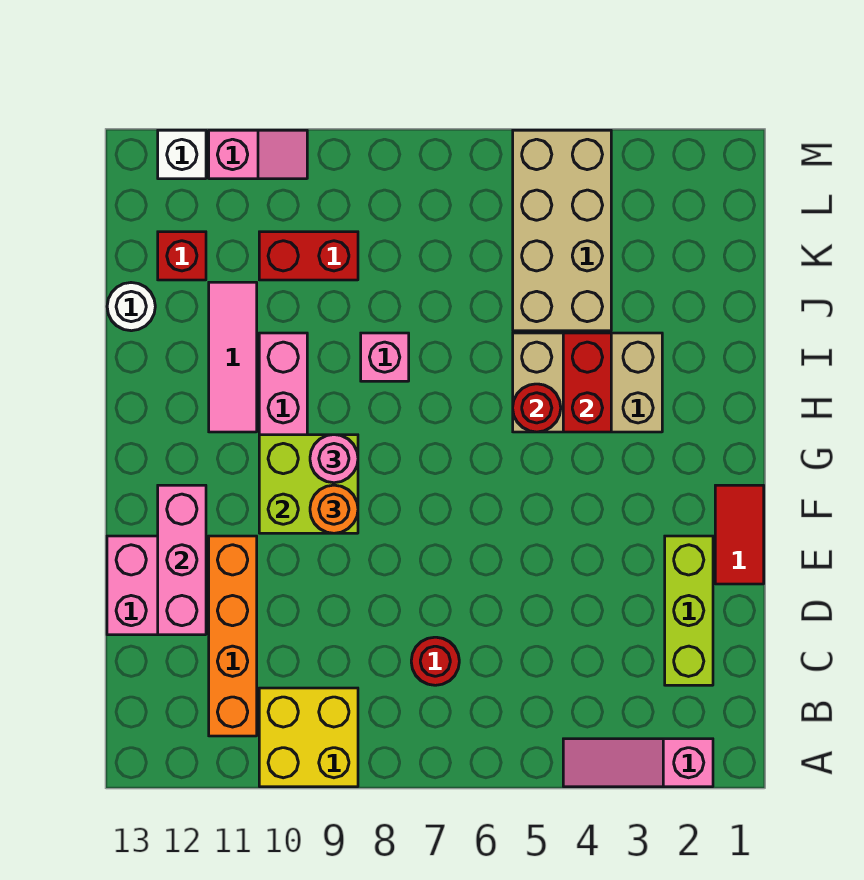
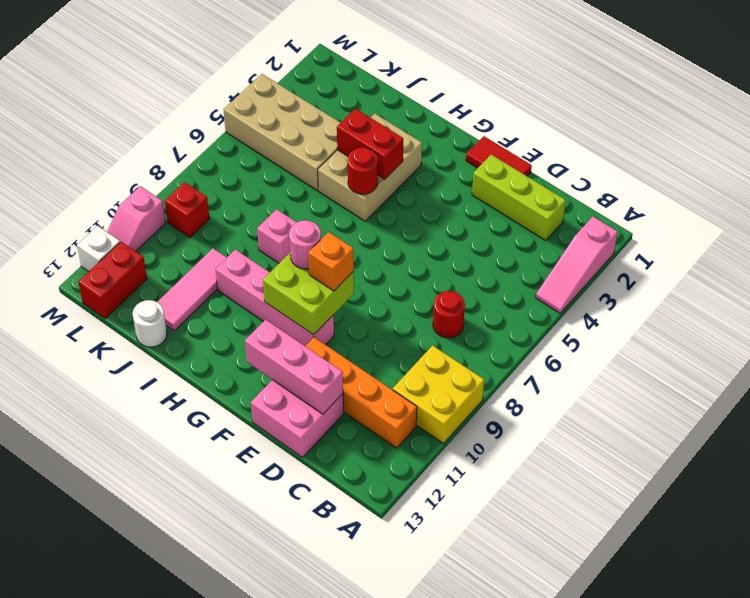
orange 1x1 round brick [310,485,358,533] -> orange 1x1 brick [308,232,354,291]
pink 1x3 tile [209,282,257,432] -> pink 1x3 tile turned to [158,249,227,331]
red 1x2 brick [259,232,358,280] -> red 1x2 brick moved to [78,242,147,319]
red 1x1 brick [158,232,206,280] -> red 1x1 brick moved to [165,182,210,237]
pink 1x2 slope [209,130,307,179] -> pink 1x2 slope turned to [107,186,166,251]

